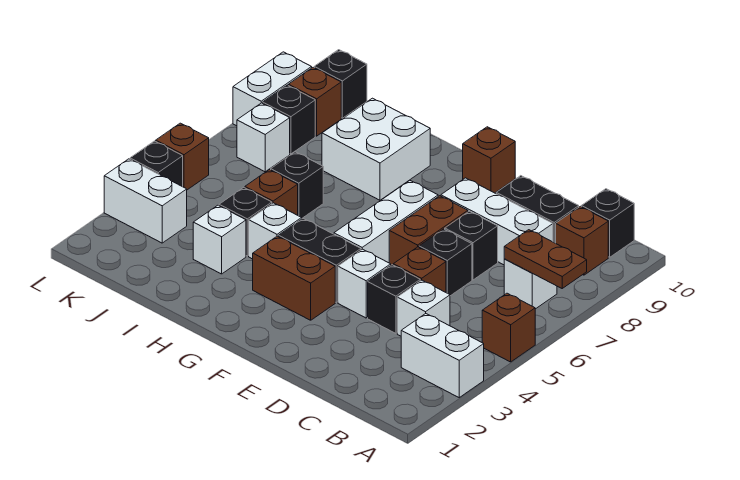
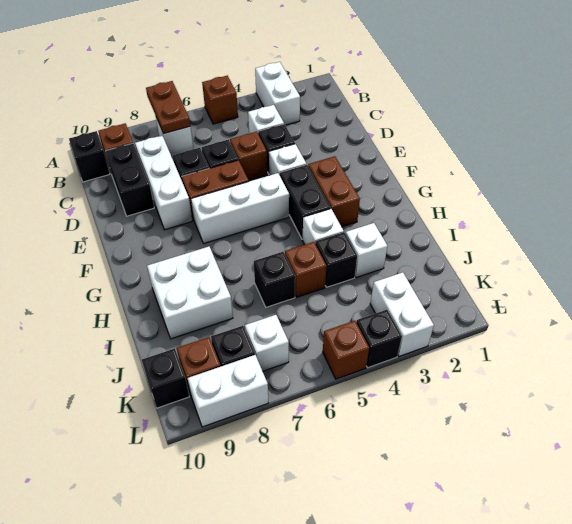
brown 1x1 brick [463,127,515,193] -> none

